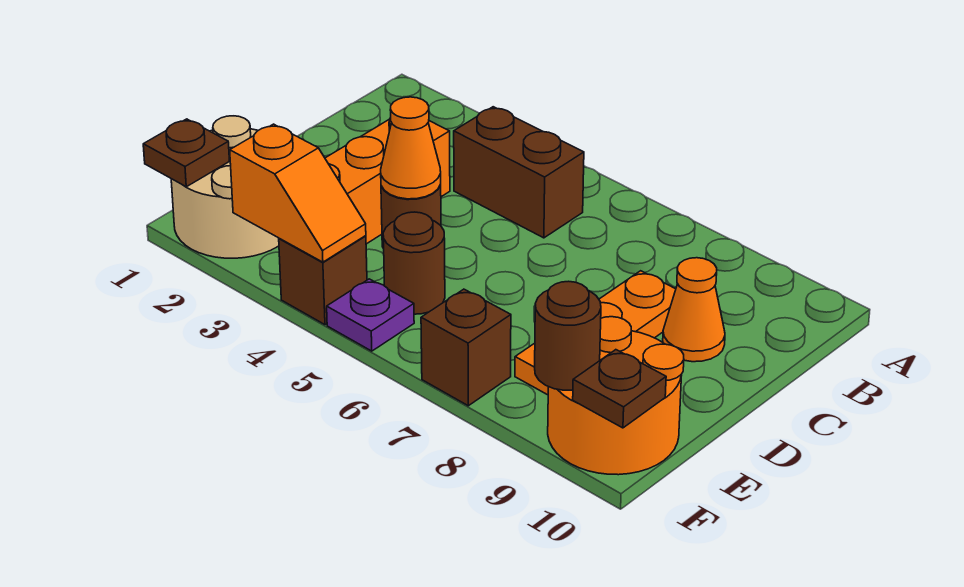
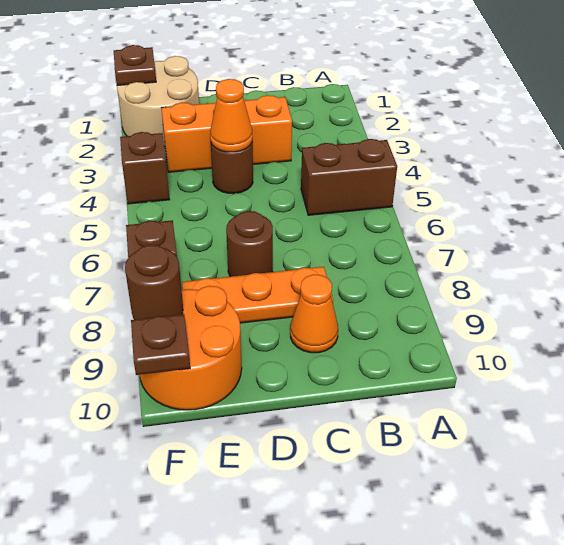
brown 1x2 brick [454,107,584,238] -> brown 1x2 brick turned to [301,139,397,215]
brown 1x1 round brick [383,212,445,314] -> brown 1x1 round brick moved to [226,211,273,277]
orange 1x2 slope [230,124,366,262] -> none
purple 1x1 plate [327,279,414,351] -> none

